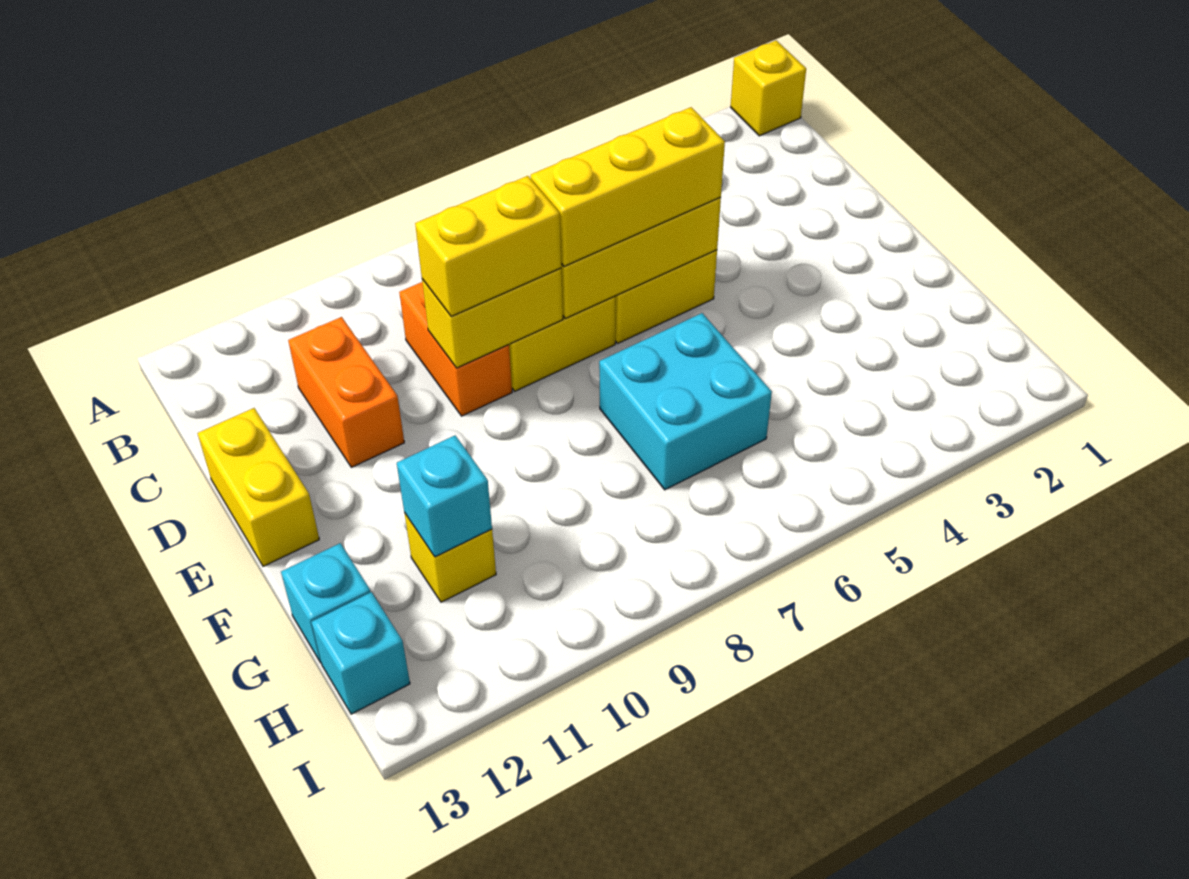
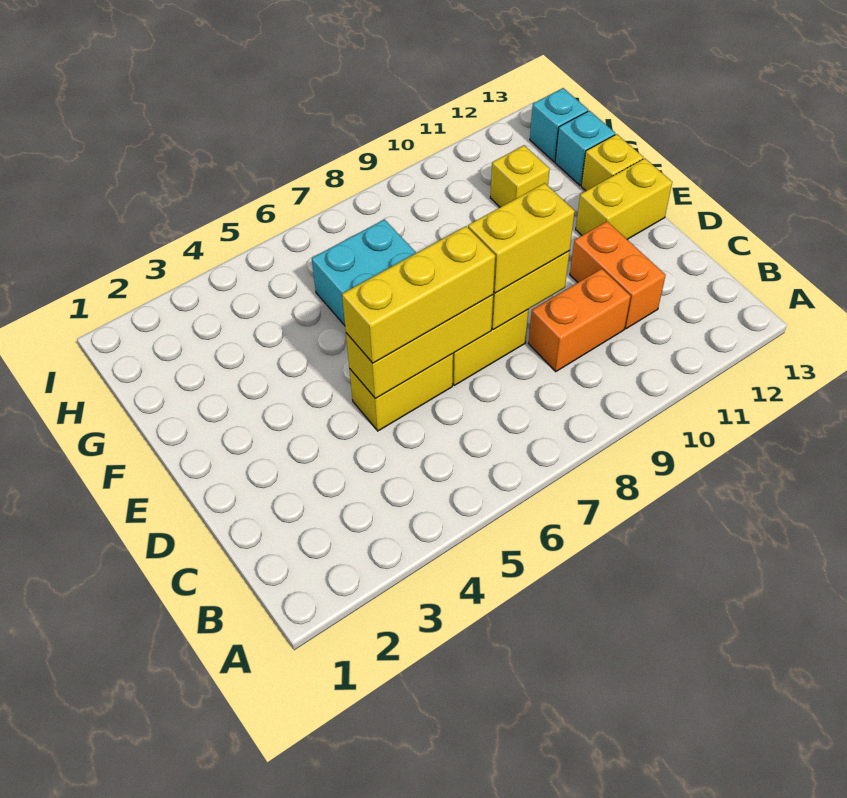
yellow 1x1 brick [731,40,806,136] -> yellow 1x1 brick moved to [581,134,643,191]
orange 1x2 brick [399,282,512,416] -> orange 1x2 brick turned to [529,269,631,371]
yellow 1x2 brick [198,408,319,566] -> yellow 1x2 brick turned to [576,158,672,239]
cyan 1x1 brick [397,436,492,557] -> none

